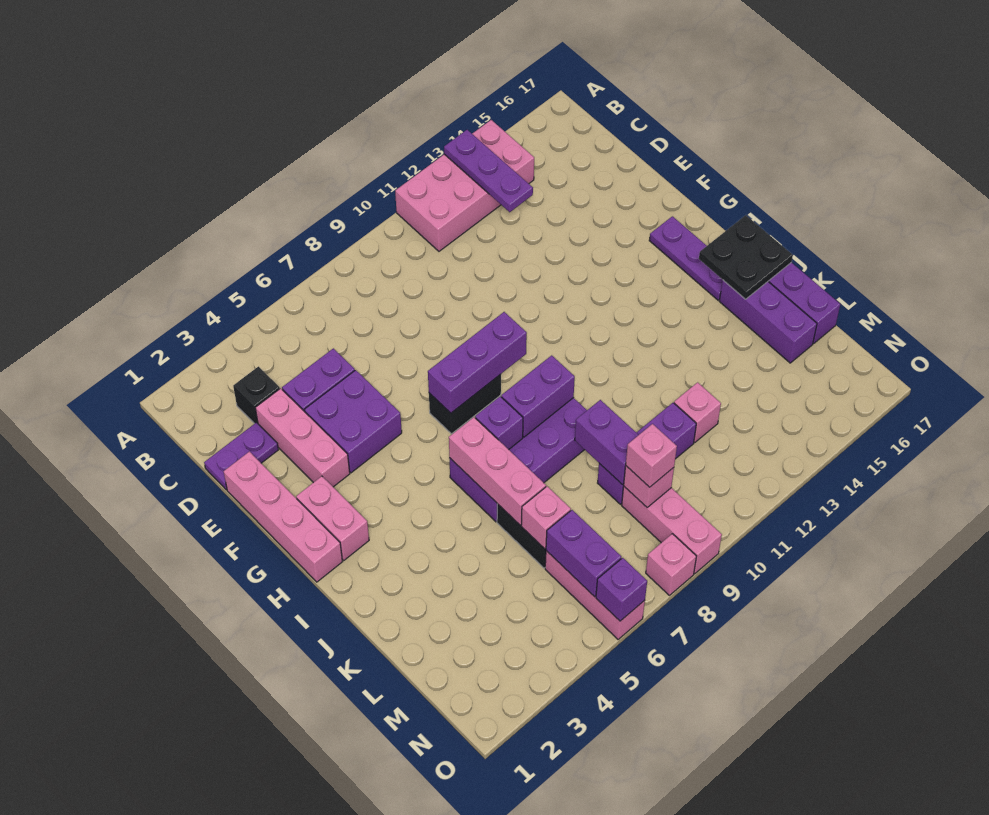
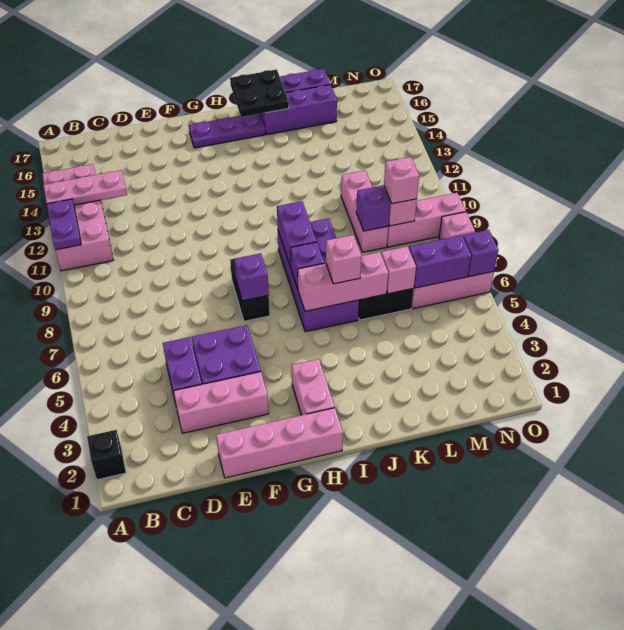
purple 1x3 plate [444,130,533,212] -> pink 1x3 plate [43,170,127,205]
black 1x1 brick [233,367,280,424] -> black 1x1 brick moved to [87,430,126,480]
purple 1x2 plate [204,423,278,490] -> purple 1x2 plate moved to [47,199,81,250]
pink 1x2 brick [296,476,369,560] -> pink 1x2 brick turned to [292,359,335,415]
purple 1x3 brick [428,312,527,413] -> purple 1x1 brick [234,253,269,301]
purple 1x2 brick [575,400,638,485] -> purple 1x1 brick [356,186,390,231]
purple 1x3 brick [598,403,696,504] -> pink 1x3 brick [341,170,388,252]
pink 1x1 brick [674,382,721,442] -> pink 1x1 brick moved to [326,235,361,284]

